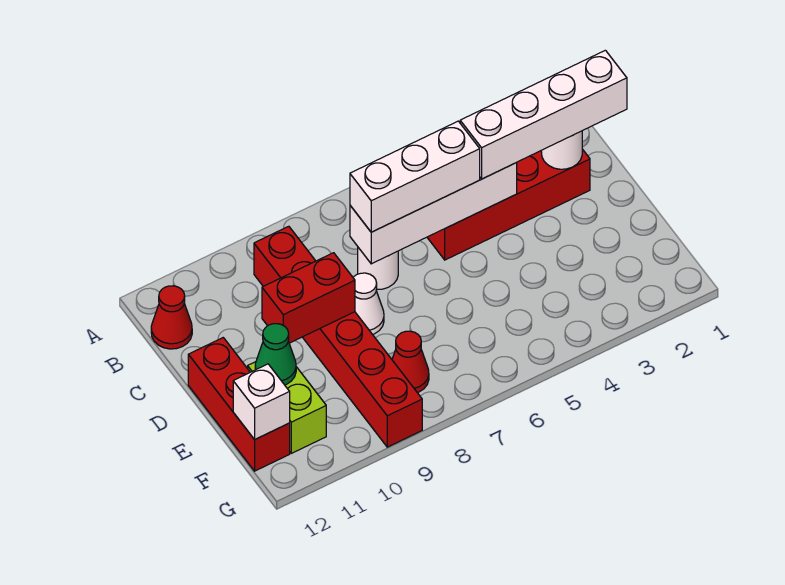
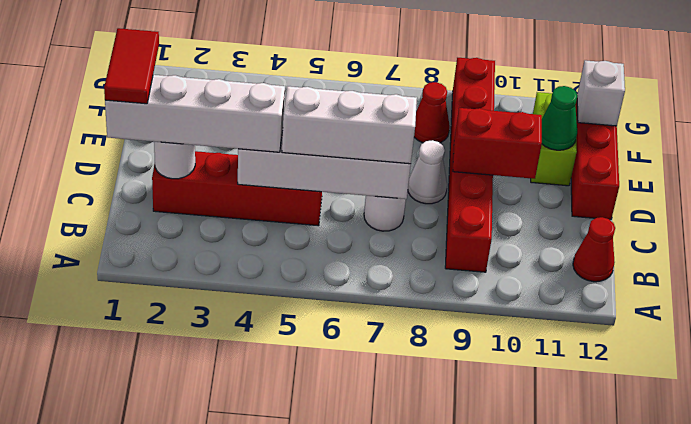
none -> red 1x2 tile [104,28,159,104]

